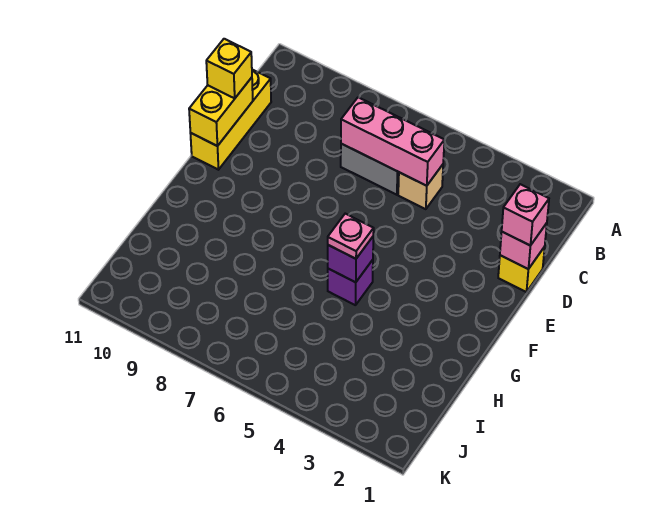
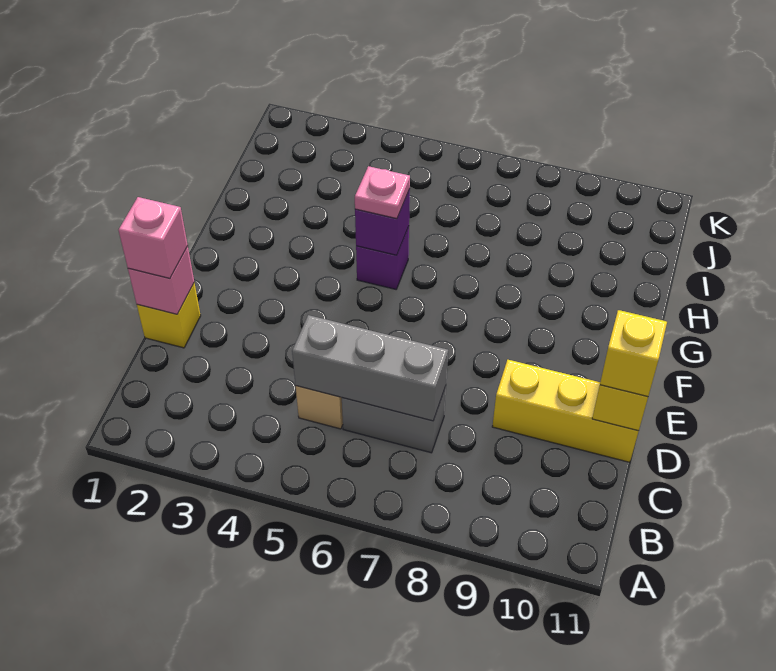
pink 1x3 brick [341,97,444,186] -> grey 1x3 brick [292,315,448,421]
yellow 1x3 brick [190,70,271,170] -> yellow 1x3 brick turned to [492,360,639,462]

